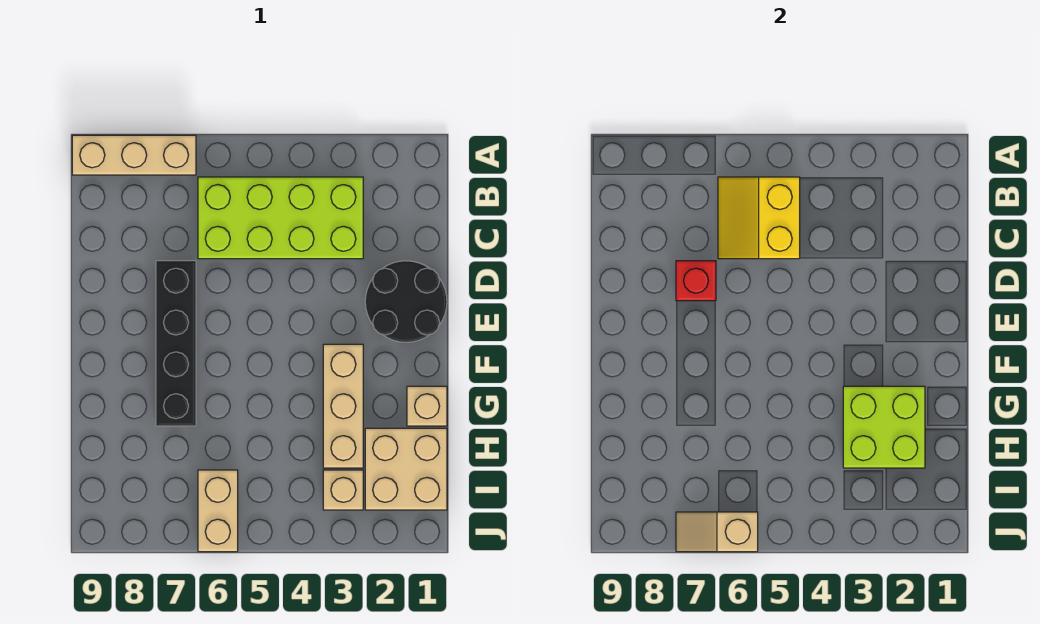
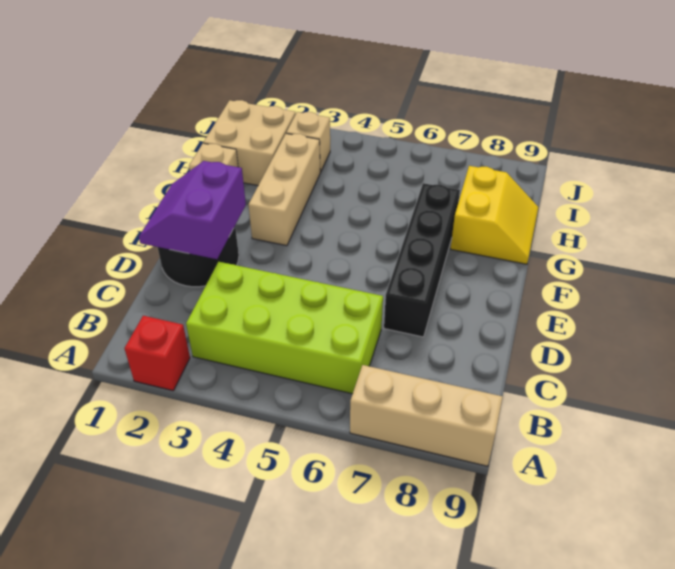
yellow 2x2 slope [718,177,800,259] -> yellow 2x2 slope moved to [451,166,538,264]
none -> purple 2x2 slope [139,161,246,259]
red 1x1 brick [676,261,716,301] -> red 1x1 brick moved to [125,316,190,391]
lime 2x2 brick [843,386,925,468] -> none
tan 1x2 brick [198,470,238,552] -> none
tan 1x2 slope [676,512,758,552] -> none

